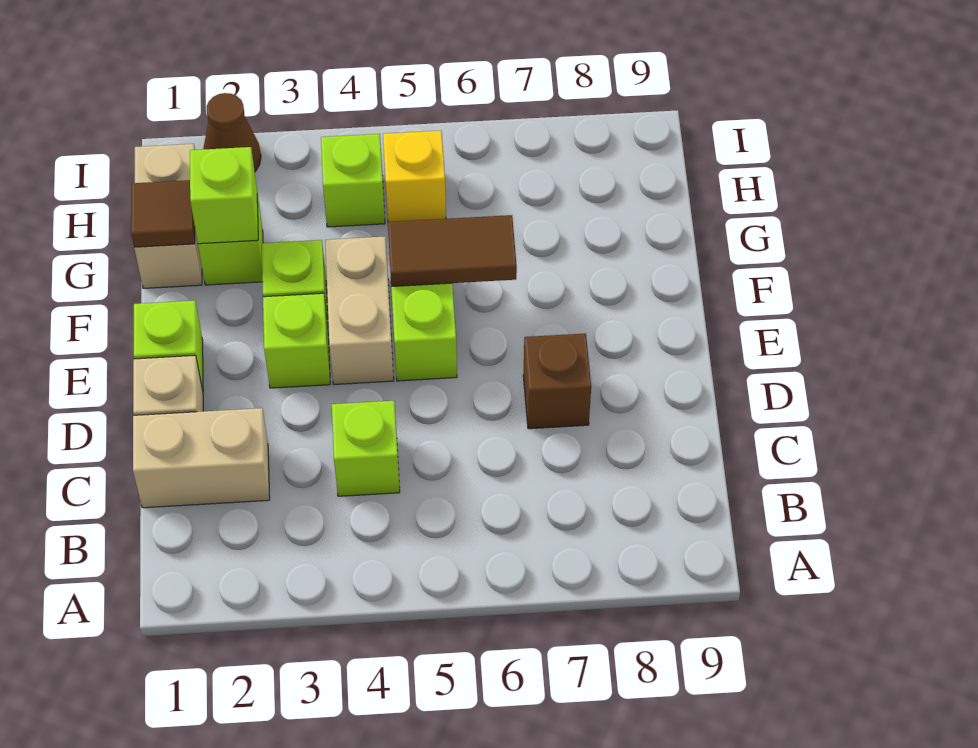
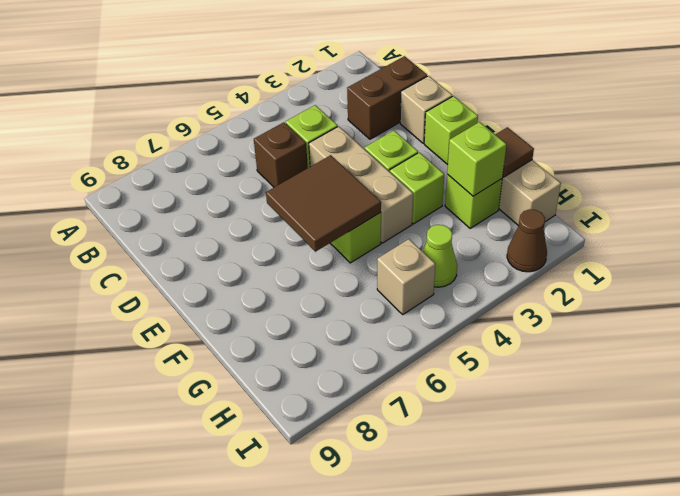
tan 1x2 brick [133,408,270,508] -> brown 1x2 brick [347,56,427,139]
brown 1x1 brick [523,333,591,429] -> brown 1x1 brick moved to [254,122,308,187]
tan 1x2 brick [325,236,394,385] -> tan 1x3 brick [309,126,413,243]
brown 1x2 tile [388,215,517,287] -> brown 2x2 tile [266,155,381,252]
lime 1x1 brick [321,134,385,227] -> lime 1x1 cone [423,225,457,287]
yellow 1x1 brick [383,131,446,222] -> tan 1x1 brick [377,239,435,314]

